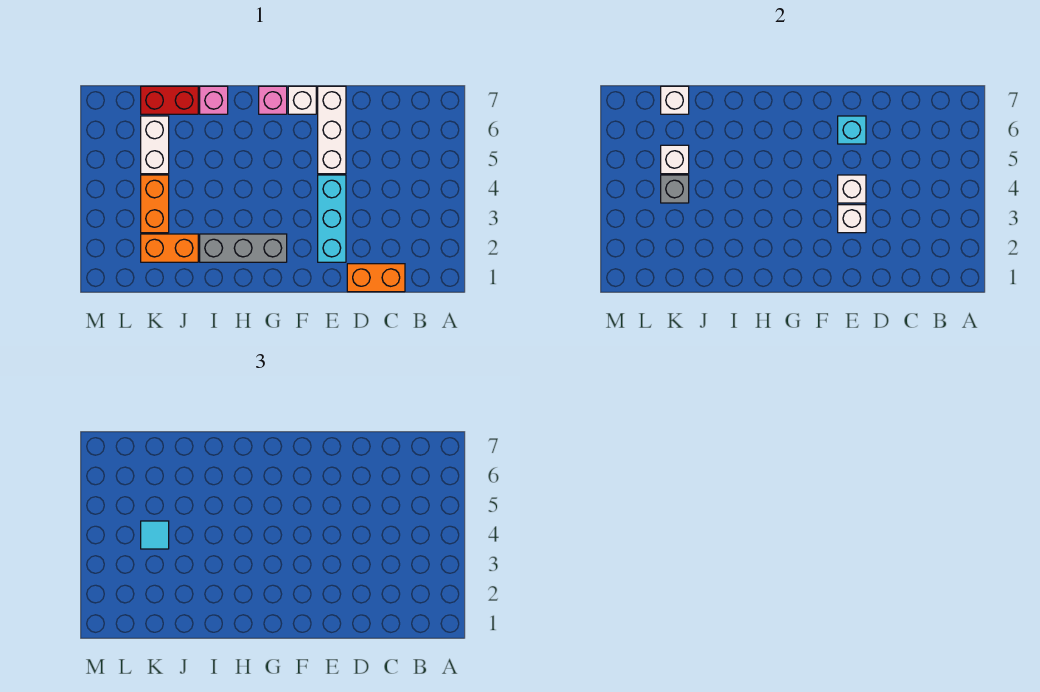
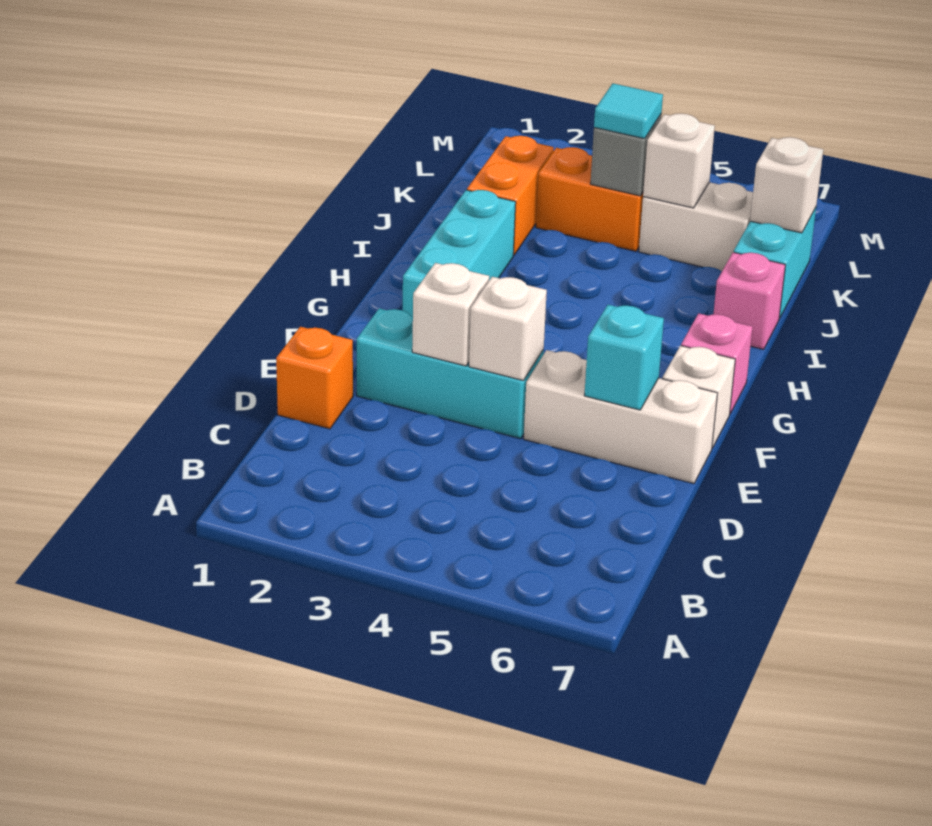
orange 1x2 brick [347,264,405,292] -> orange 1x1 brick [276,327,353,429]
grey 1x3 brick [200,234,287,262] -> cyan 1x3 brick [403,190,516,317]
red 1x2 brick [141,86,198,114] -> cyan 1x2 brick [734,208,816,318]

